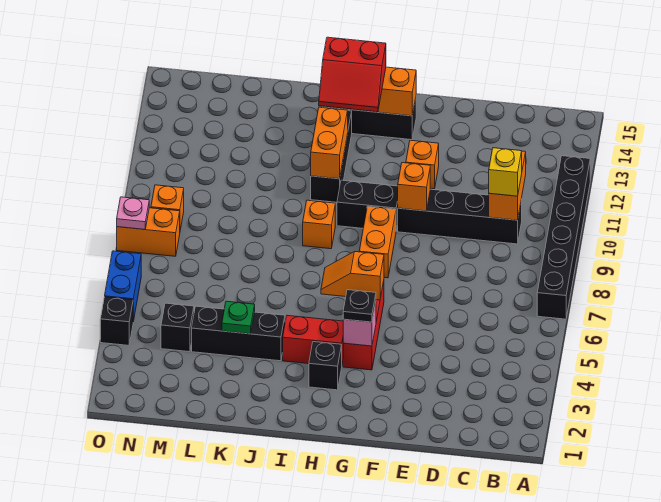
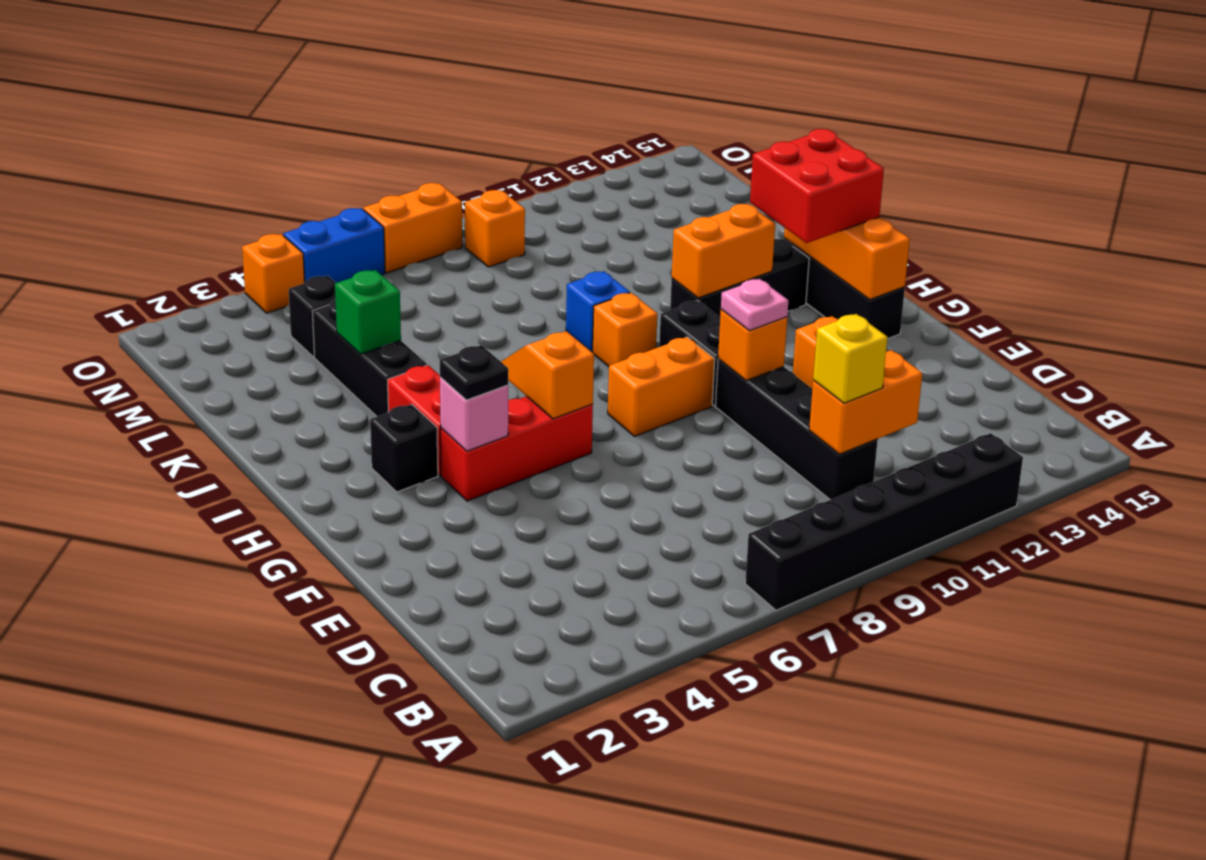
red 2x2 slope [319,37,386,112] -> red 2x2 brick [750,129,884,243]
none -> blue 1x1 brick [566,271,630,352]
green 1x1 plate [222,301,255,334] -> green 1x1 brick [335,270,401,354]
orange 1x2 brick [117,208,180,256] -> orange 1x2 brick turned to [363,183,462,273]
black 1x1 brick [100,297,133,345] -> orange 1x1 brick [242,234,305,313]
pink 1x1 plate [117,197,149,229] -> pink 1x1 plate moved to [721,279,789,331]

